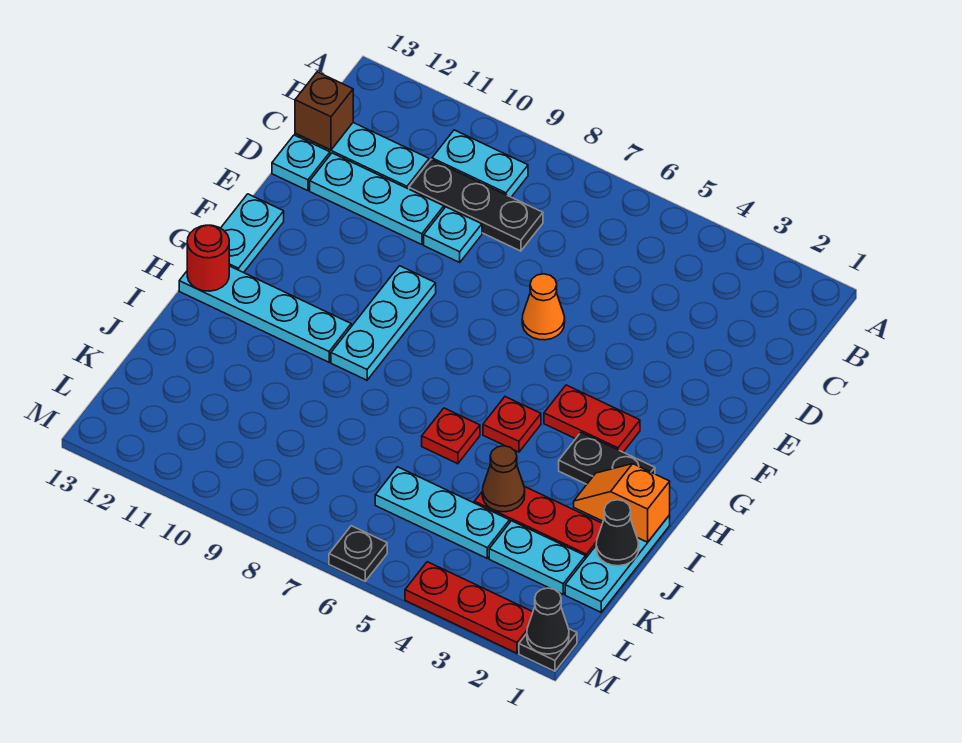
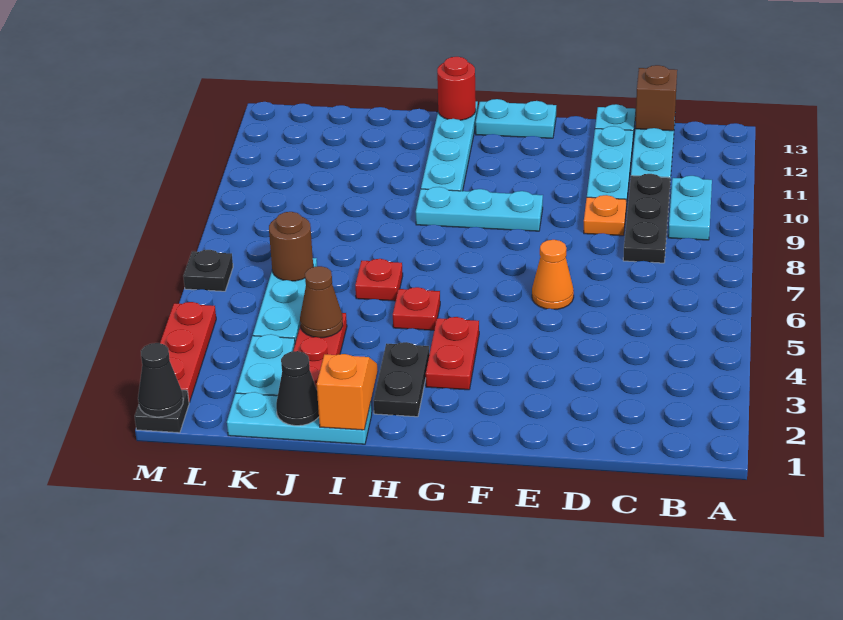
cyan 1x1 plate [424,207,482,262] -> orange 1x1 plate [584,195,626,236]
none -> brown 1x1 round brick [269,212,313,281]

